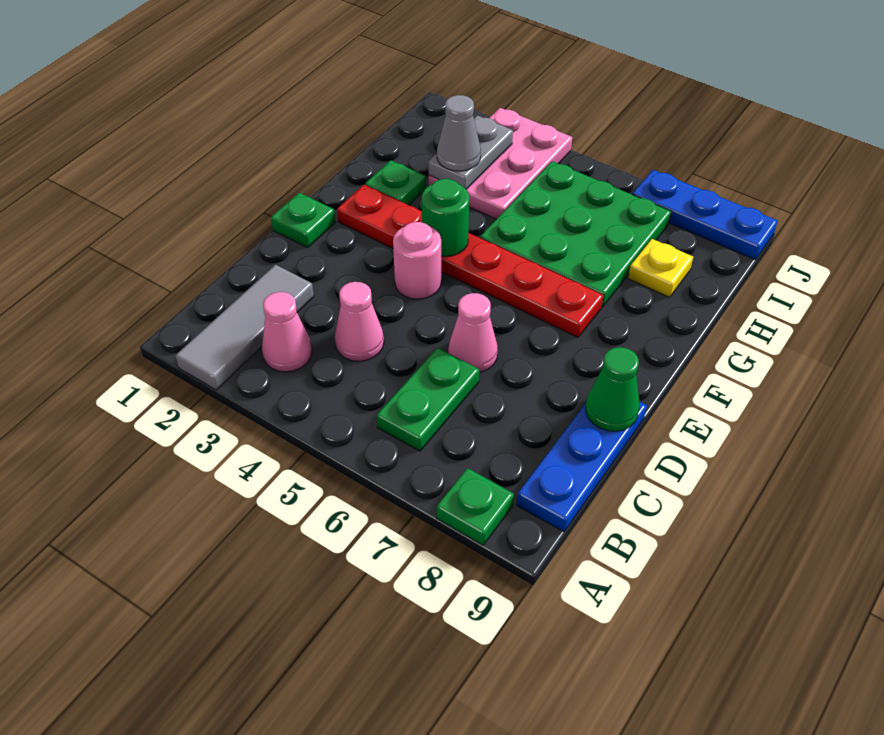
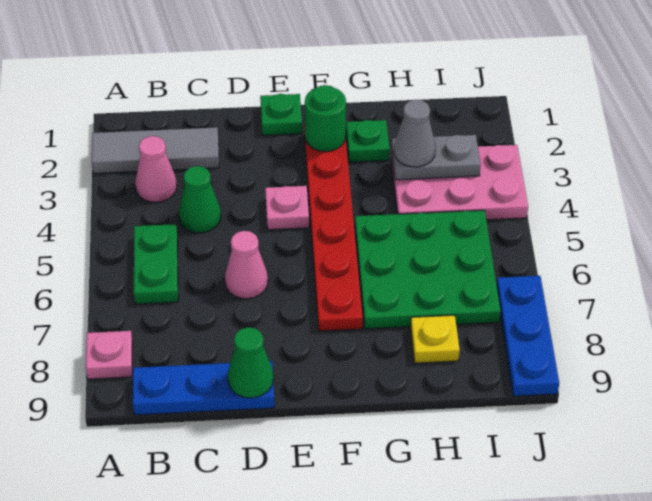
green 1x1 plate [437,468,514,545] -> pink 1x1 plate [86,331,133,379]
green 1x2 plate [377,348,479,451] -> green 1x2 plate turned to [134,224,178,304]
pink 1x1 cone [335,282,384,361] -> green 1x1 cone [179,166,221,233]
pink 1x1 round brick [393,222,441,299] -> pink 1x1 plate [265,186,309,230]
green 1x1 round brick [422,179,469,256] -> green 1x1 round brick moved to [305,85,346,151]

